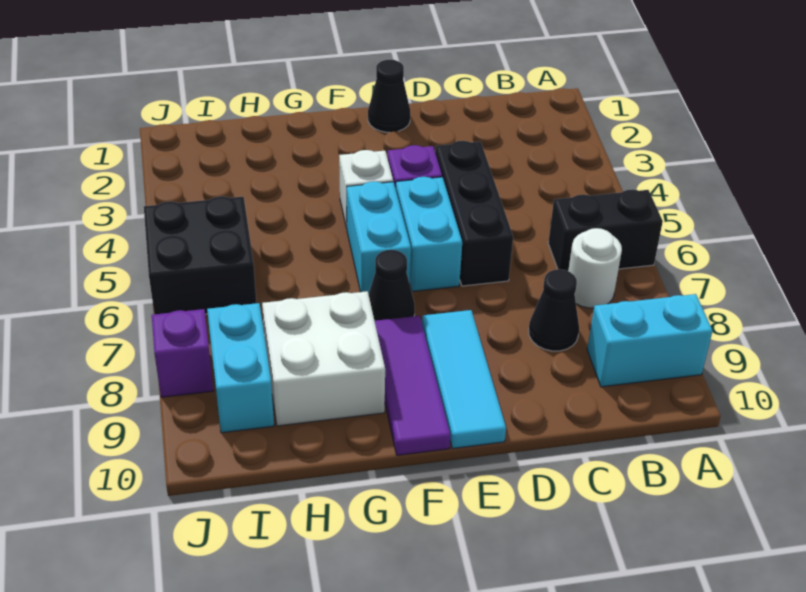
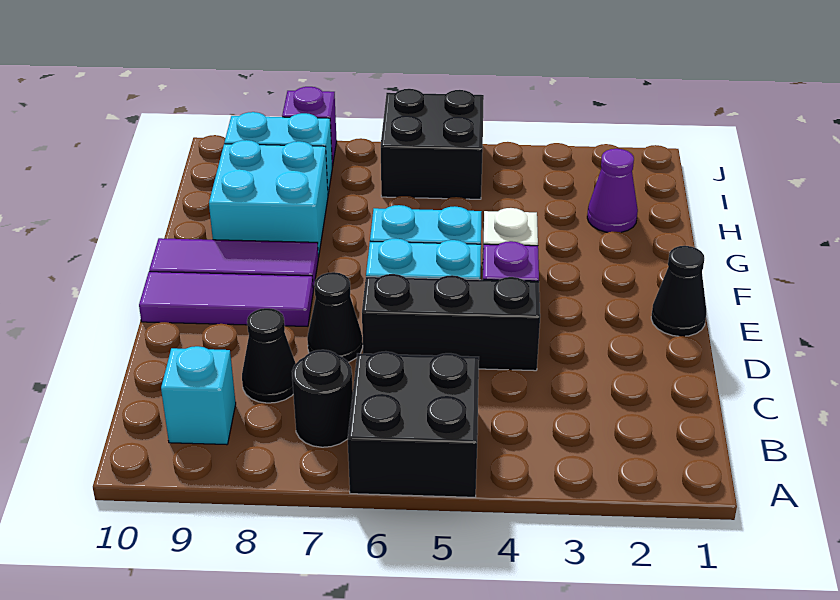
black 1x2 brick [548,190,663,271] -> black 2x2 brick [348,351,479,497]
cyan 1x2 brick [587,294,713,387] -> cyan 1x1 brick [161,346,236,445]
white 1x1 round brick [568,228,622,308] -> black 1x1 round brick [292,350,353,447]
cyan 1x3 tile [422,310,506,448] -> purple 1x3 tile [139,272,313,326]
black 1x1 cone [369,250,415,321] -> black 1x1 cone moved to [307,272,363,362]
white 2x2 brick [262,291,385,426] -> cyan 2x2 brick [209,140,328,257]
none -> purple 1x1 cone [587,149,638,232]

